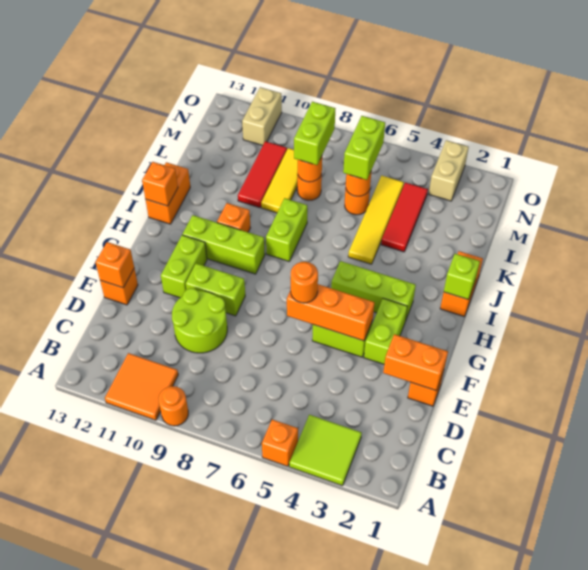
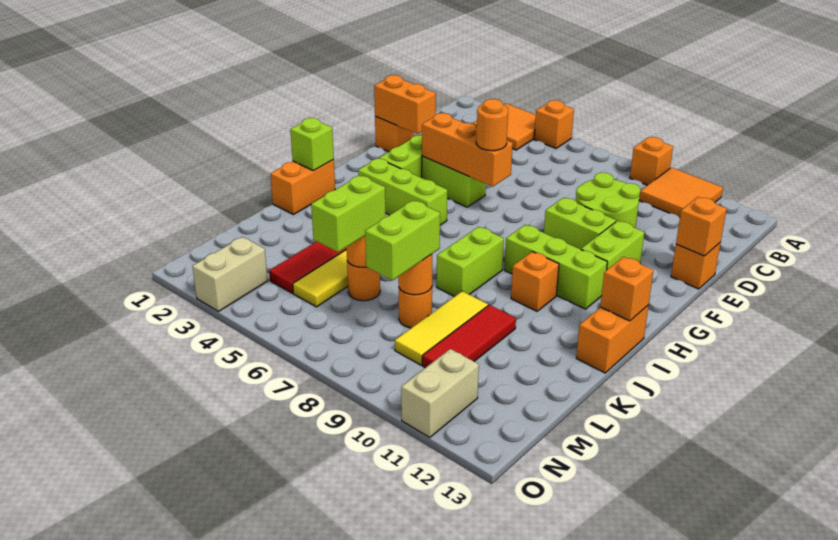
lime 2x2 tile [289,415,362,486] -> orange 2x2 tile [473,103,536,150]
orange 1x1 round brick [159,386,188,426] -> orange 1x1 brick [630,137,673,185]

